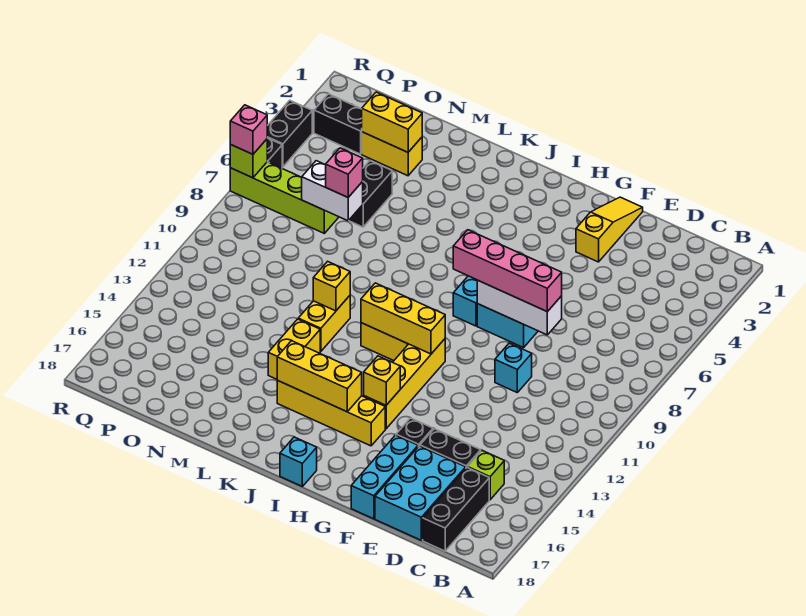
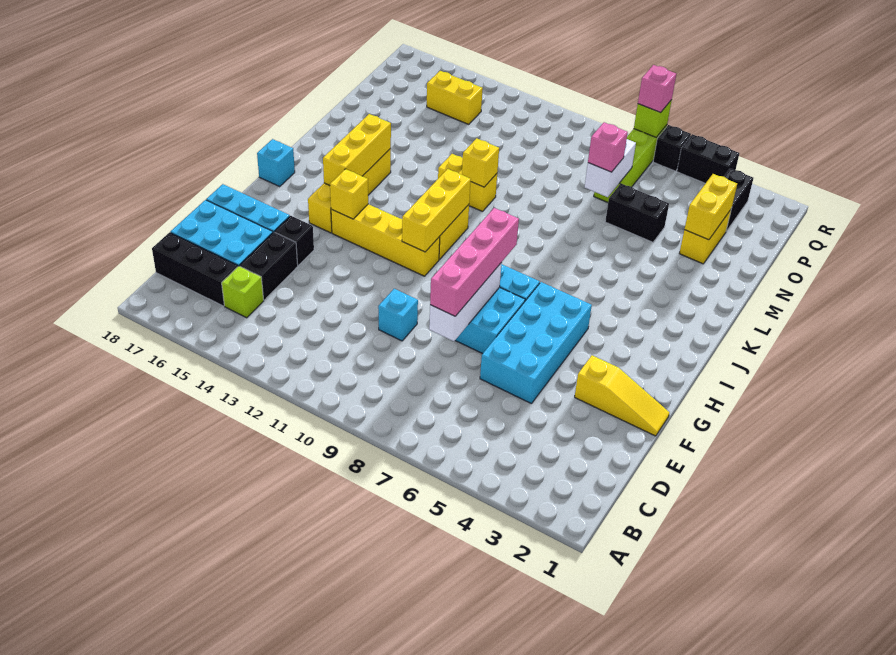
none -> cyan 2x4 brick [480,282,592,404]
yellow 1x2 brick [268,319,320,379] -> yellow 1x2 brick moved to [427,71,483,124]

